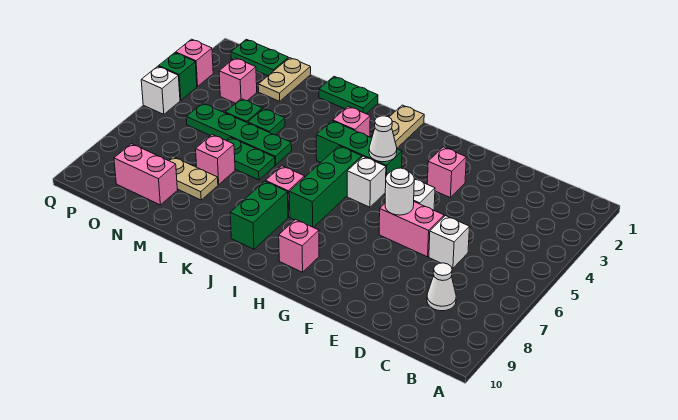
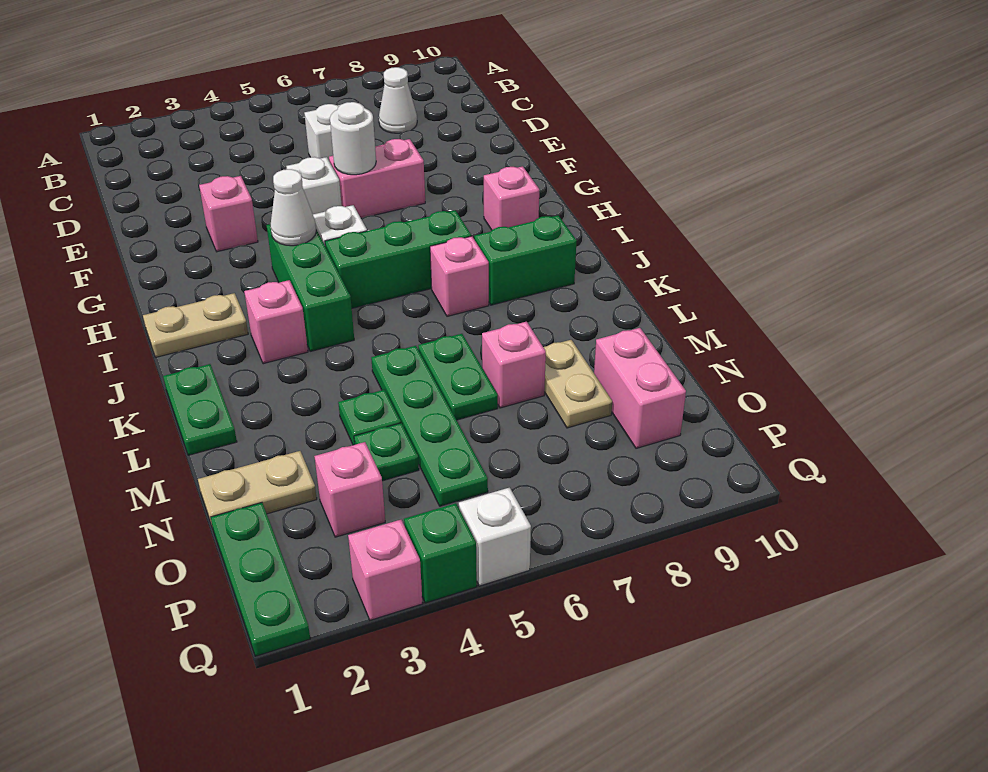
pink 1x2 brick [379,202,444,257] -> pink 1x2 brick turned to [329,139,425,218]
green 1x2 plate [231,39,288,76] -> green 1x3 plate [210,503,310,656]

